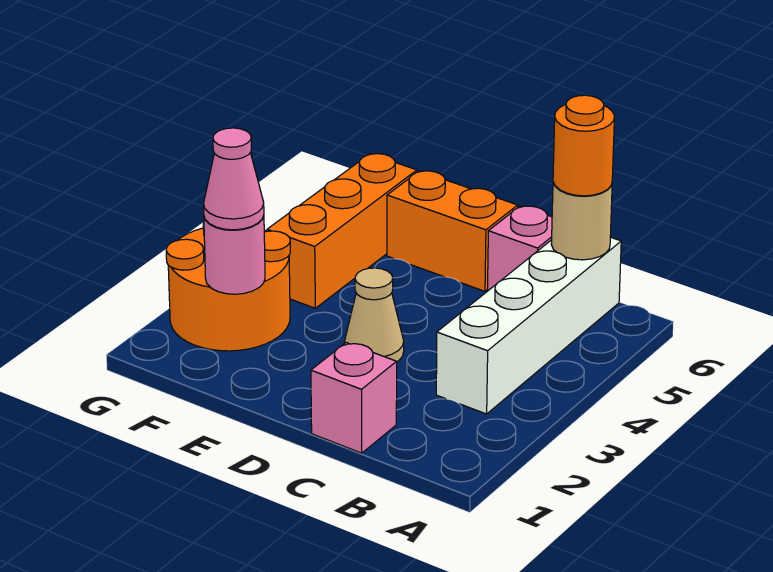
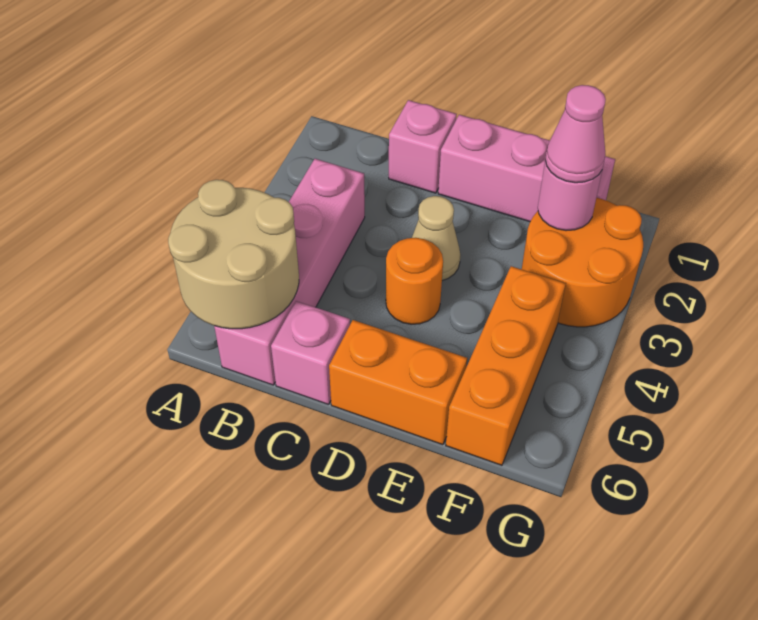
white 1x4 brick [436,237,621,414] -> pink 1x4 brick [214,159,365,385]
tan 1x1 round brick [551,182,612,260] -> tan 2x2 round brick [168,180,299,329]
orange 1x1 round brick [553,95,614,196] -> orange 1x1 round brick moved to [386,238,443,324]
none -> pink 1x3 brick [438,115,615,222]

